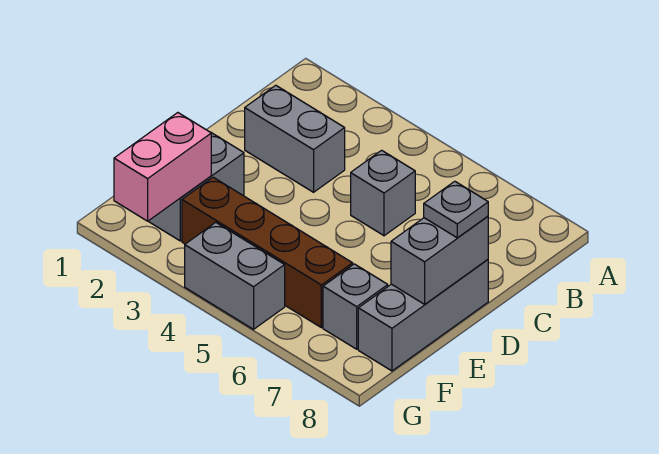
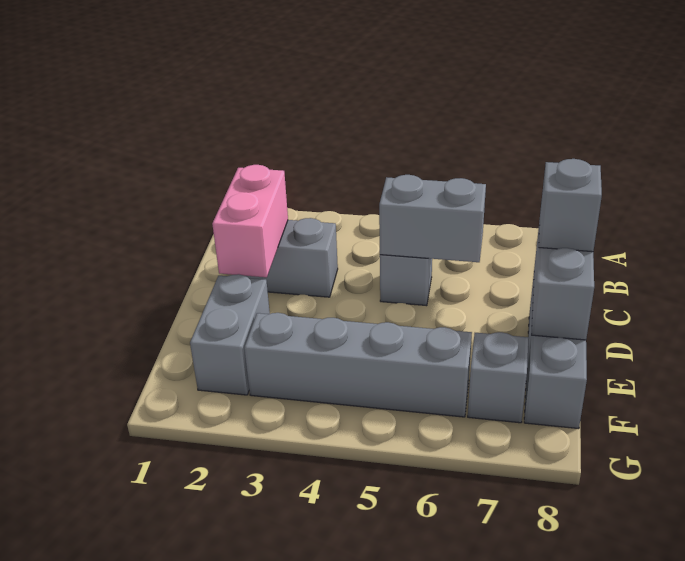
grey 1x1 plate [424,181,488,238] -> grey 1x1 brick [539,159,602,252]
pink 1x2 brick [114,113,211,221] -> pink 1x2 brick moved to [212,165,288,277]
brown 1x4 brick [182,177,353,328] -> grey 1x4 brick [244,313,472,417]
grey 1x2 brick [185,222,285,329] -> grey 1x2 brick moved to [379,175,486,262]

